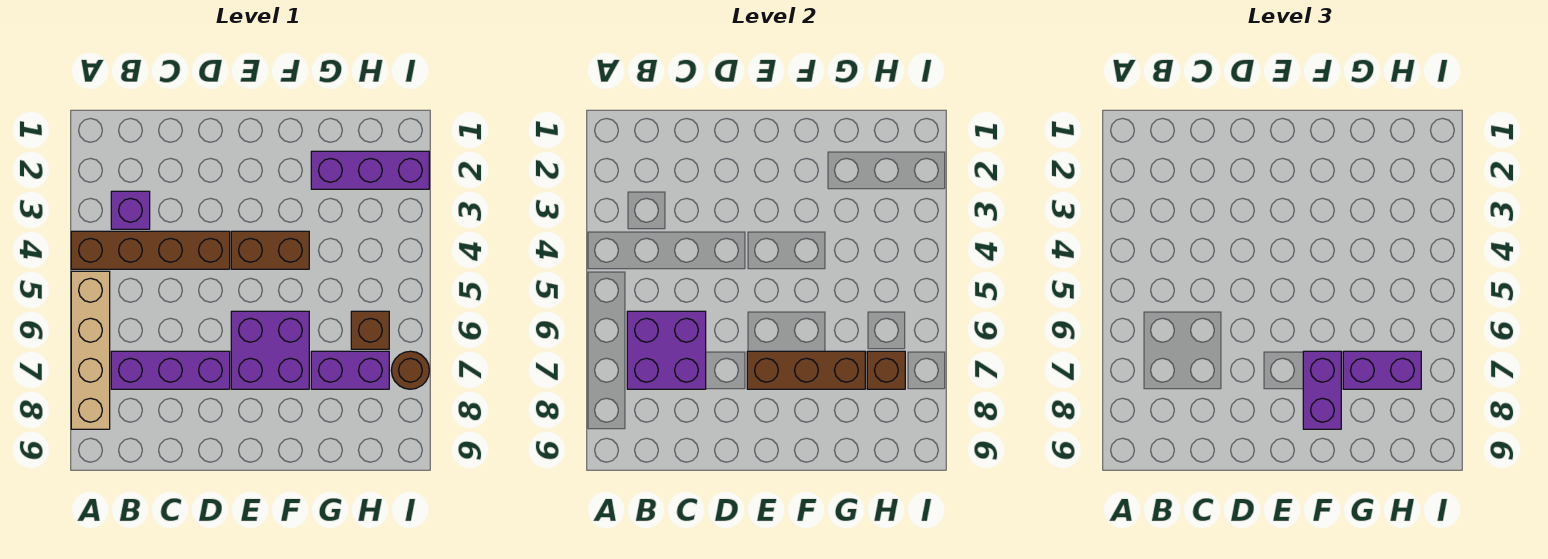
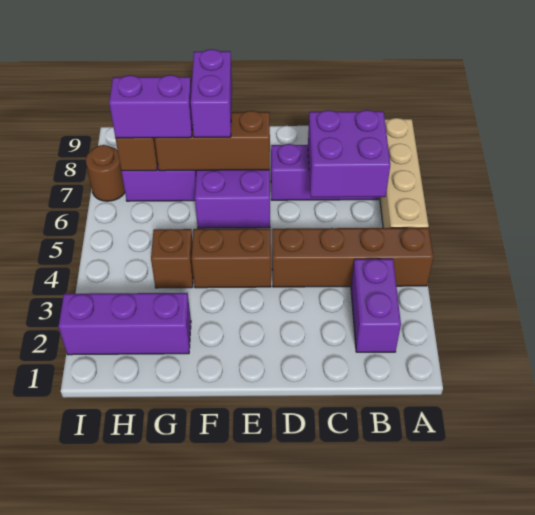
purple 1x1 brick [111,191,150,229] -> purple 1x2 brick [351,259,401,352]
brown 1x1 brick [351,311,389,349] -> brown 1x1 brick moved to [151,229,193,288]

